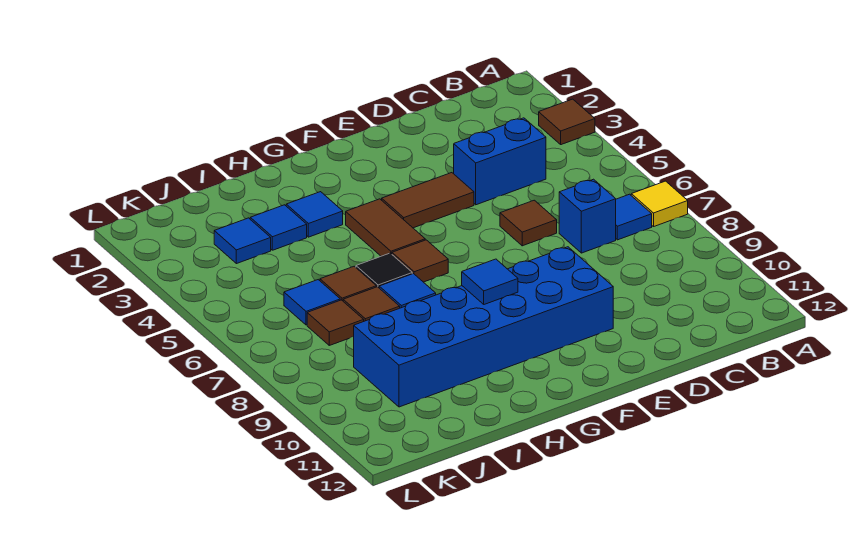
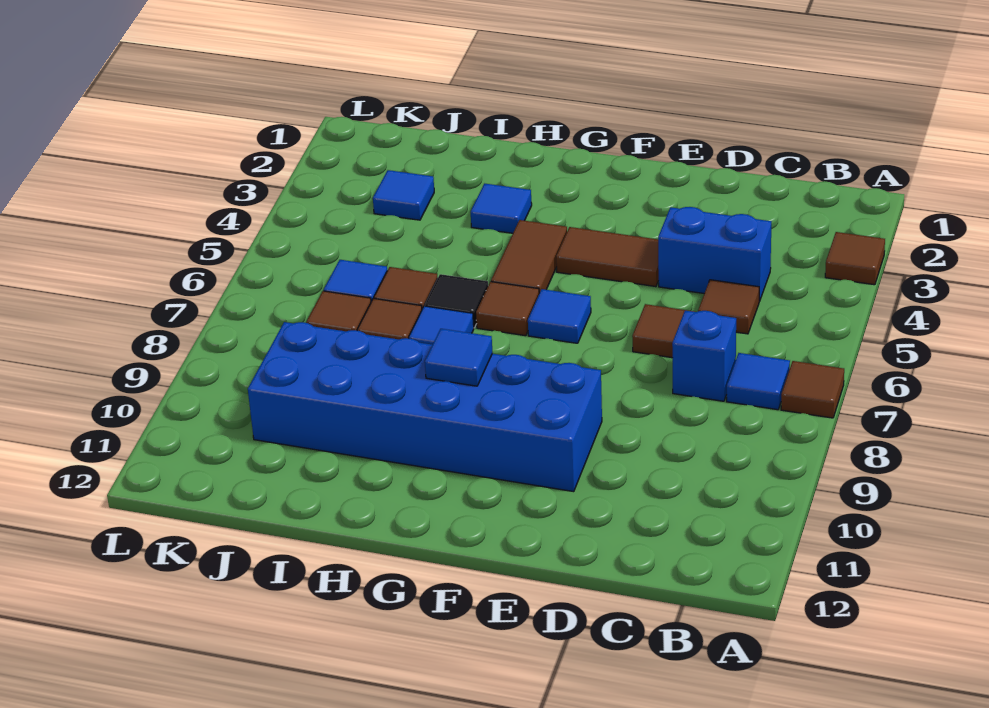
yellow 1x1 tile [631,181,688,227] -> brown 1x1 tile [781,361,844,418]
none -> brown 1x1 tile [698,280,759,334]
blue 1x1 tile [250,205,307,250] -> blue 1x1 tile moved to [528,289,591,343]

